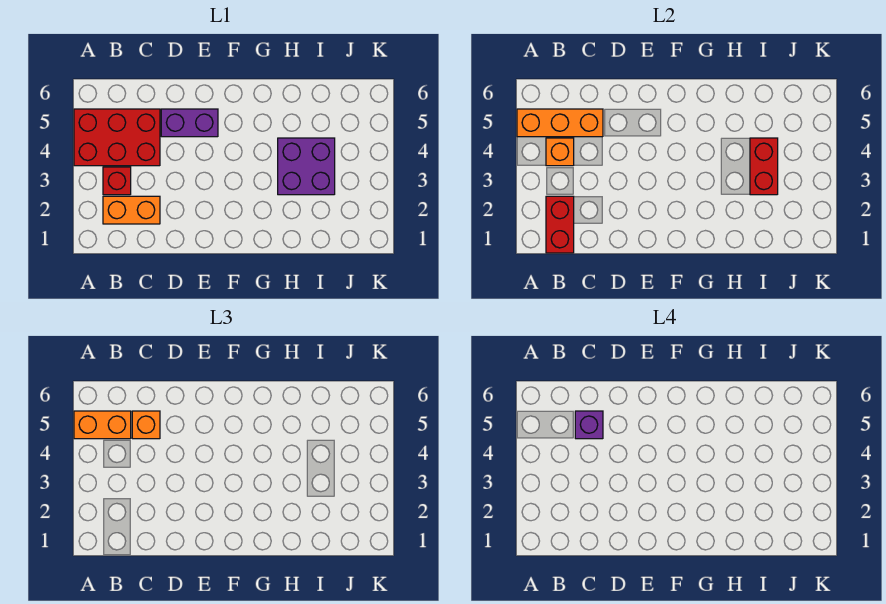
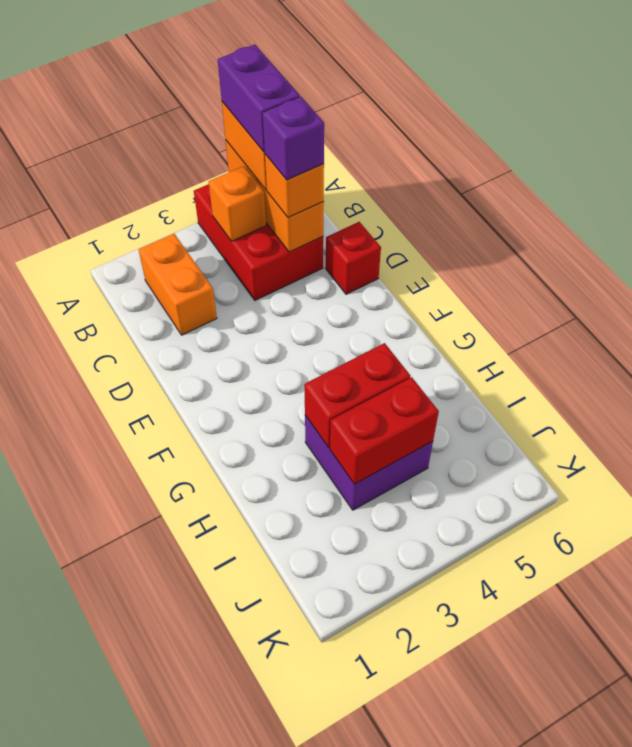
red 1x2 brick [546,196,574,253] -> red 1x2 brick moved to [304,343,410,448]
red 1x1 brick [103,167,131,195] -> red 1x1 brick moved to [326,222,381,294]
purple 1x2 brick [161,109,218,137] -> purple 1x2 brick moved to [218,45,300,152]

